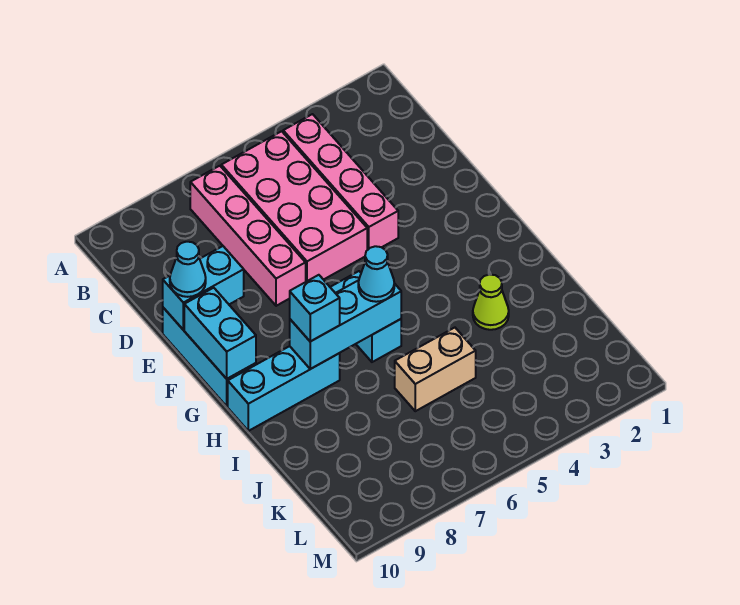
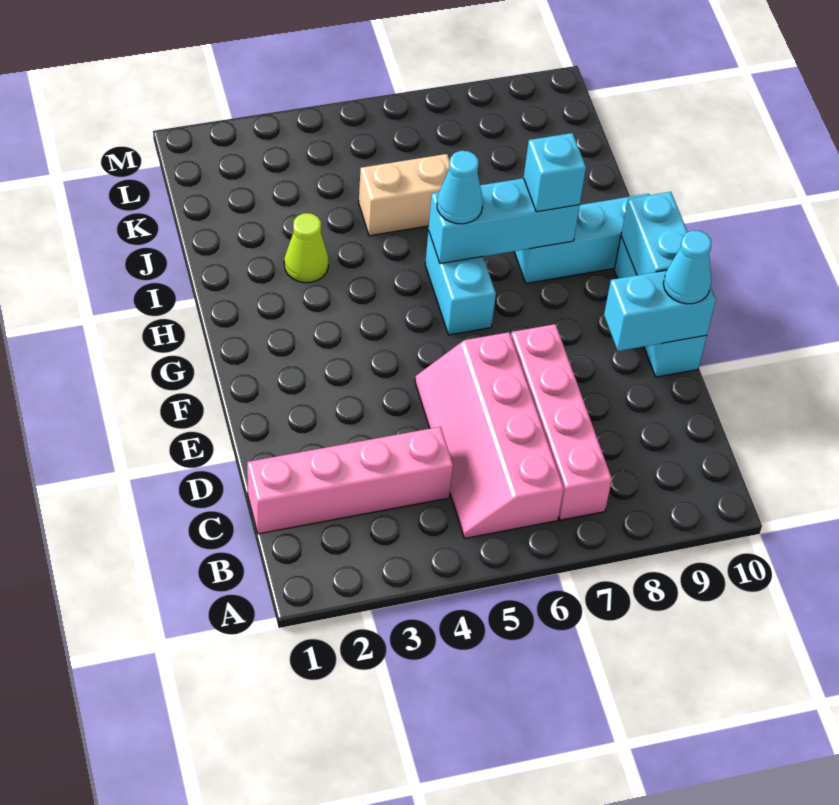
pink 1x4 brick [283,114,398,250] -> pink 1x4 brick turned to [247,427,453,534]
pink 2x4 brick [221,131,367,282] -> pink 2x4 slope [415,332,564,538]

